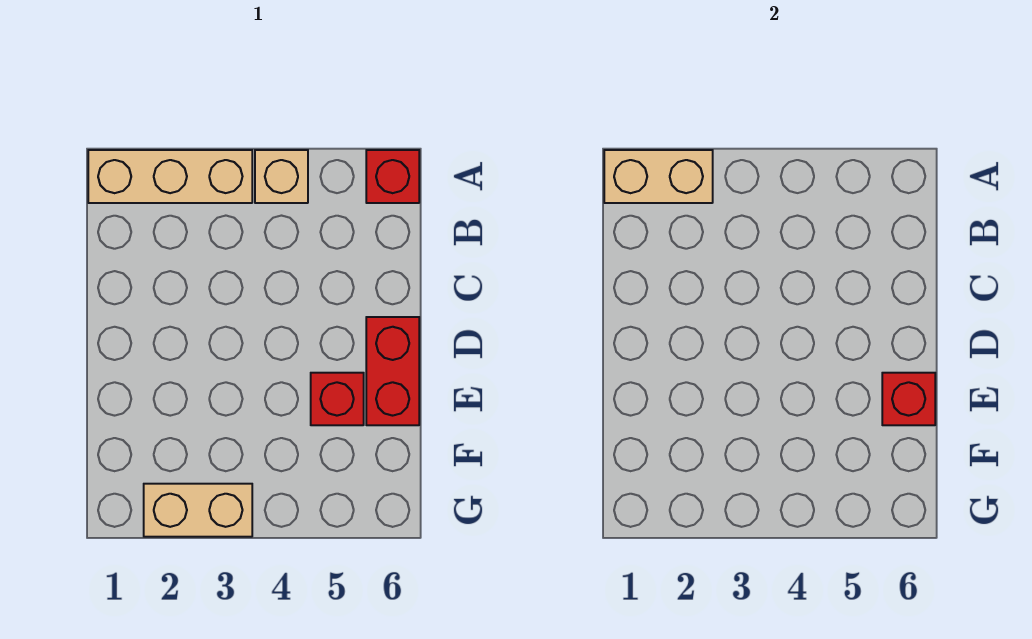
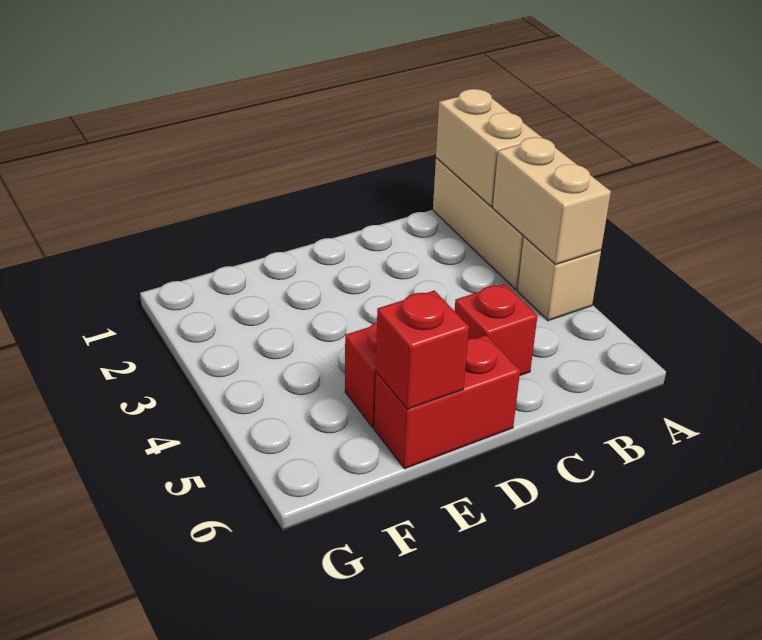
red 1x1 brick [366,150,419,203] -> red 1x1 brick moved to [455,284,538,376]
tan 1x2 brick [144,484,252,537] -> tan 1x2 brick moved to [493,137,611,265]

